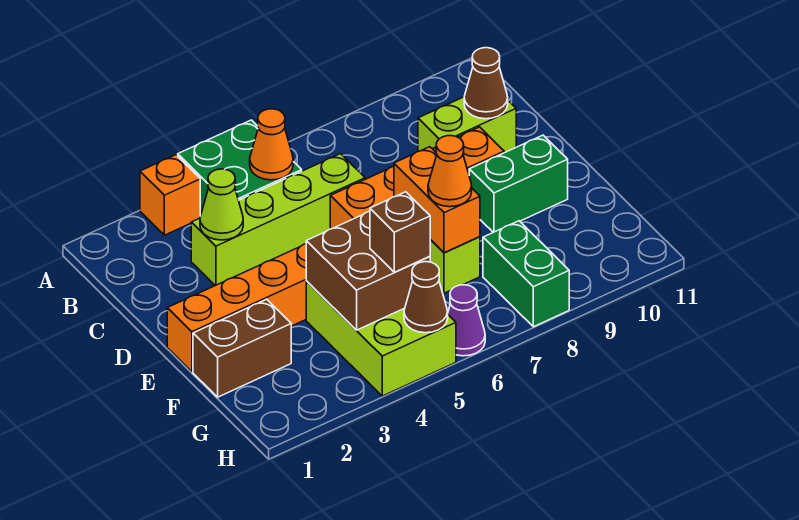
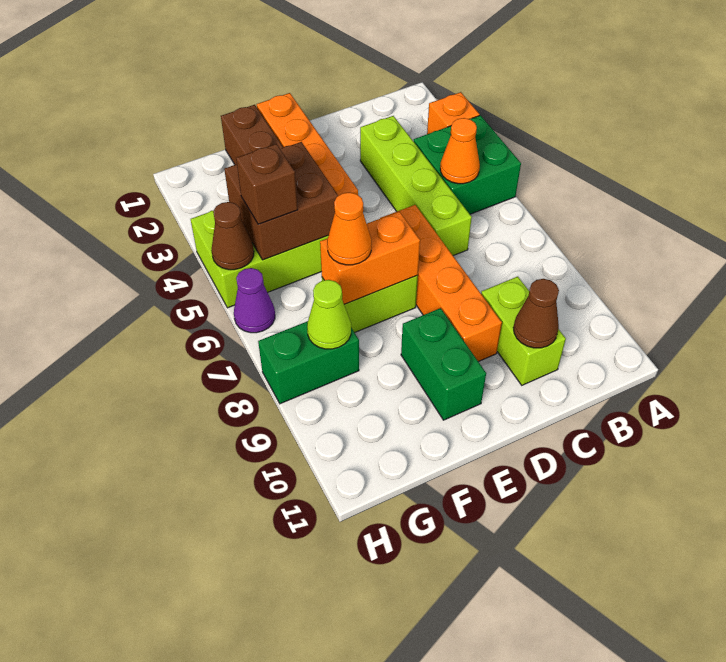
lime 1x1 cone [200,169,243,240] -> lime 1x1 cone moved to [307,280,351,349]

